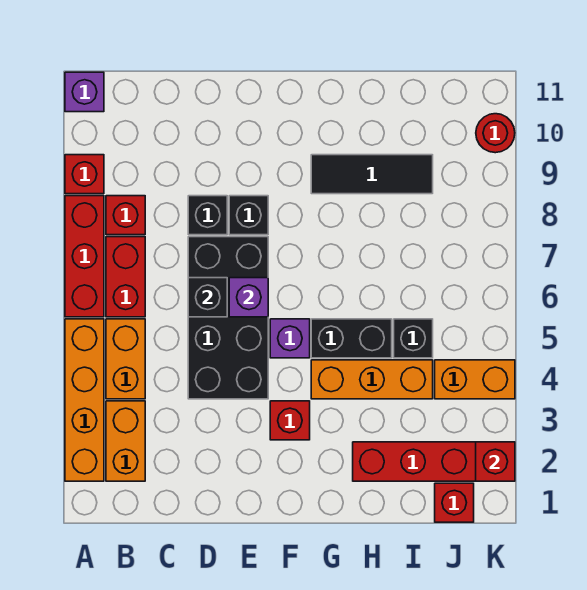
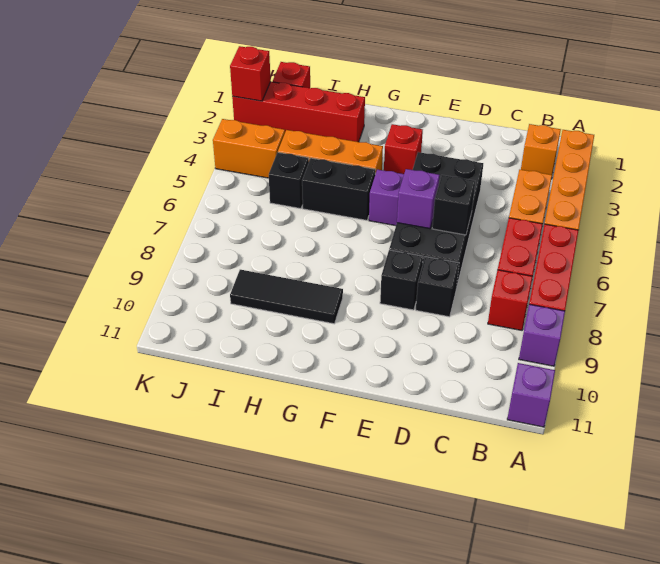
red 1x1 brick [65,155,104,194] -> purple 1x1 brick [519,304,565,366]
orange 1x2 brick [106,401,145,481] -> orange 1x1 brick [521,124,561,175]
red 1x1 round brick [476,114,515,153] -> none

